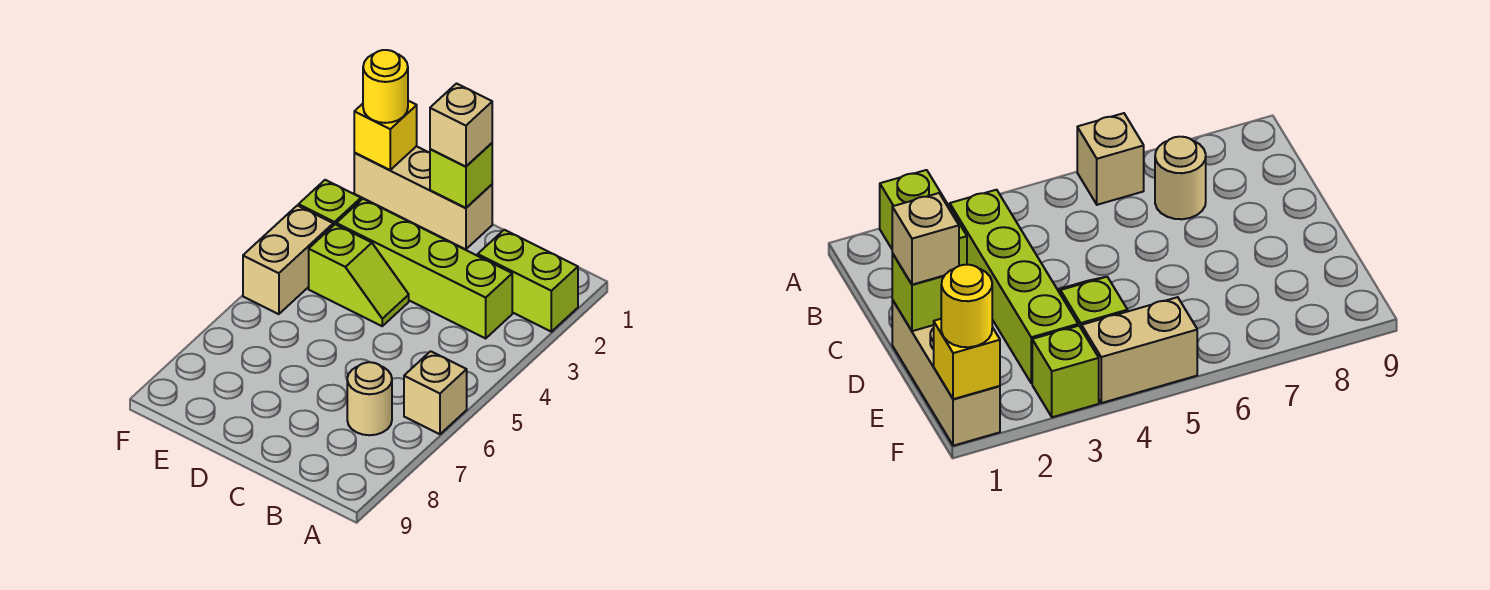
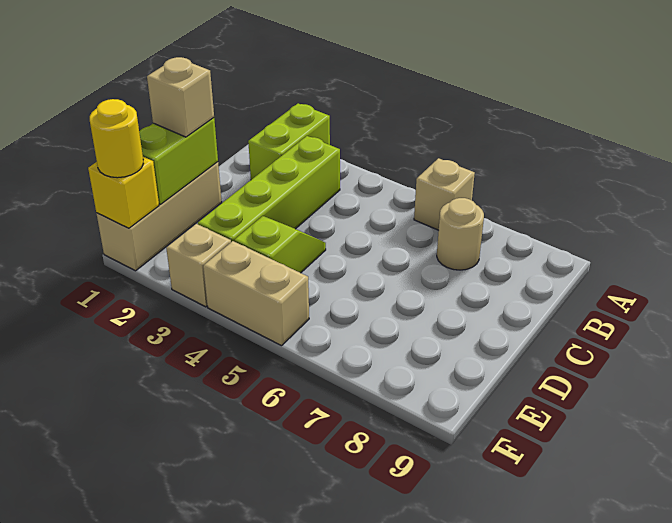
lime 1x1 brick [430,143,492,208] -> lime 1x2 brick [139,118,218,204]
lime 1x1 brick [299,180,361,226] -> tan 1x1 brick [166,224,231,307]

